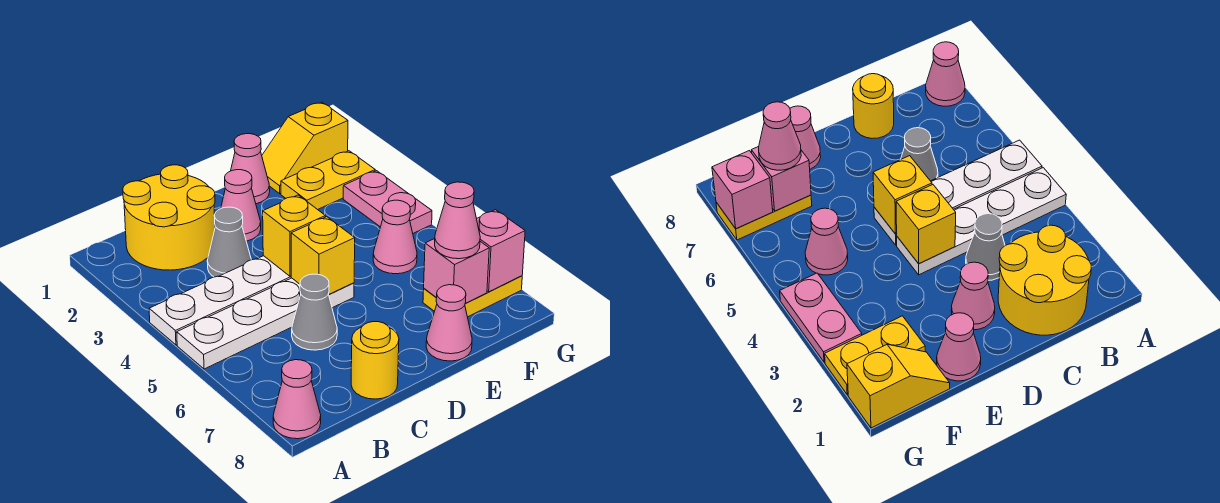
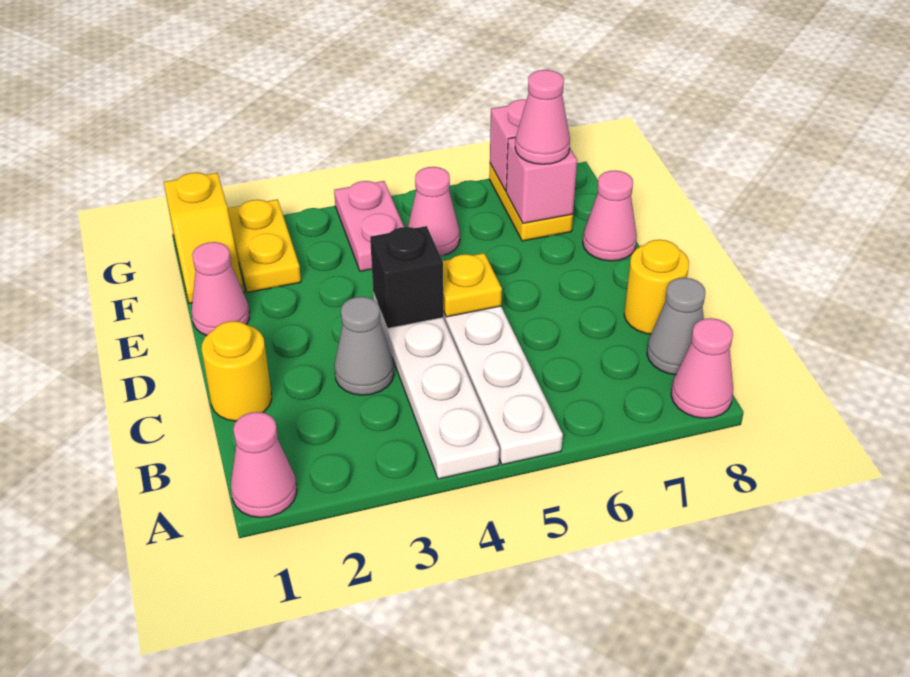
yellow 2x2 round brick [123,165,215,270] -> yellow 1x1 round brick [202,321,272,421]
grey 1x1 cone [292,274,337,350] -> grey 1x1 cone moved to [647,278,705,375]
pink 1x1 cone [221,170,261,241] -> pink 1x1 cone moved to [231,412,297,518]
yellow 1x1 brick [263,195,325,276] -> black 1x1 brick [370,226,443,329]
yellow 1x1 brick [291,217,355,294] -> yellow 1x1 plate [443,253,502,317]
pink 1x2 plate [343,171,432,233] -> pink 1x2 plate turned to [334,181,404,271]

